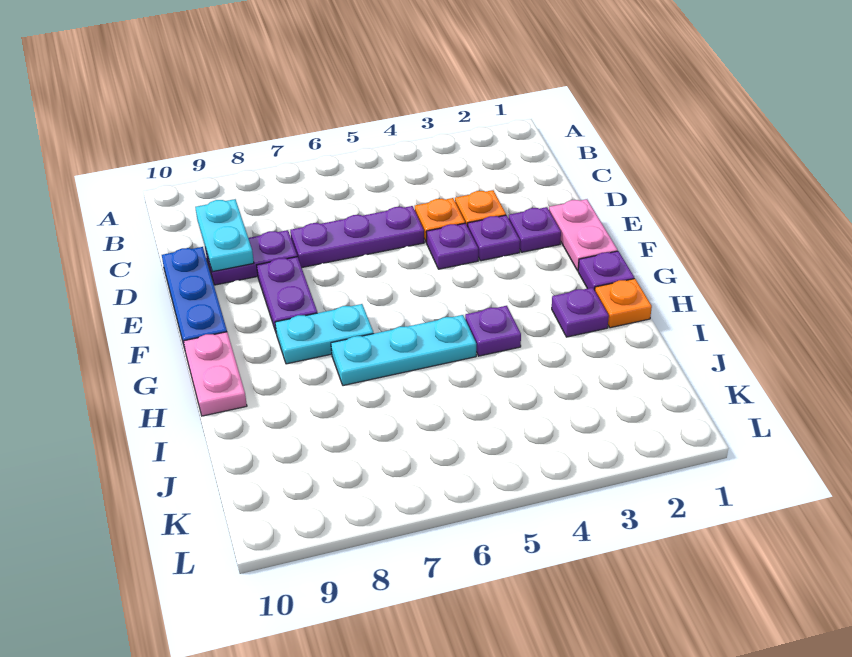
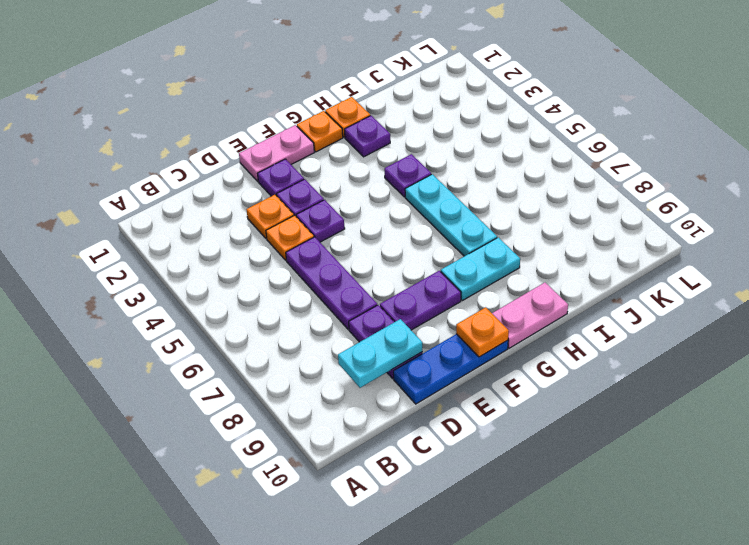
none -> orange 1x1 plate [456,307,509,357]
purple 1x1 plate [578,251,634,290] -> orange 1x1 plate [297,111,343,152]
cyan 1x2 plate [275,304,374,364] -> cyan 1x2 plate turned to [441,237,520,301]

